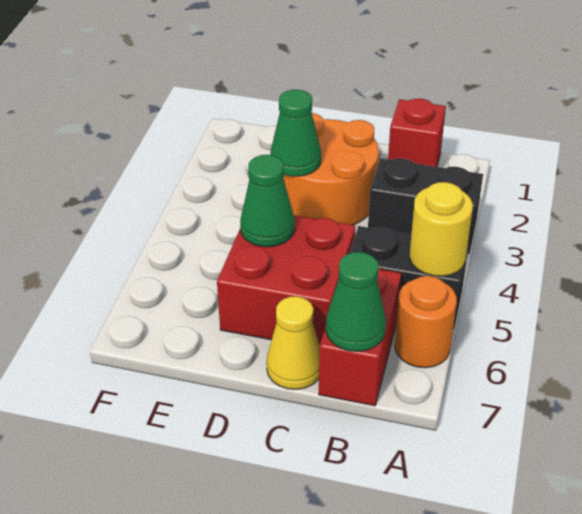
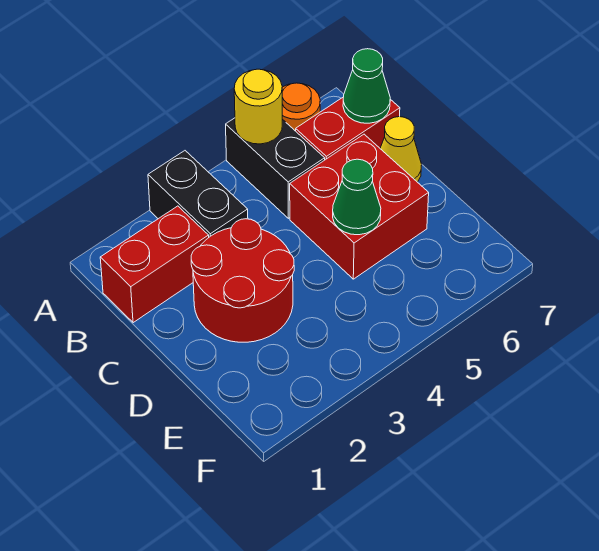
red 1x1 brick [388,98,446,167] -> red 1x2 brick [100,206,209,323]
orange 2x2 round brick [284,113,379,225] -> red 2x2 round brick [191,219,294,342]
green 1x1 cone [270,90,321,176] -> none

